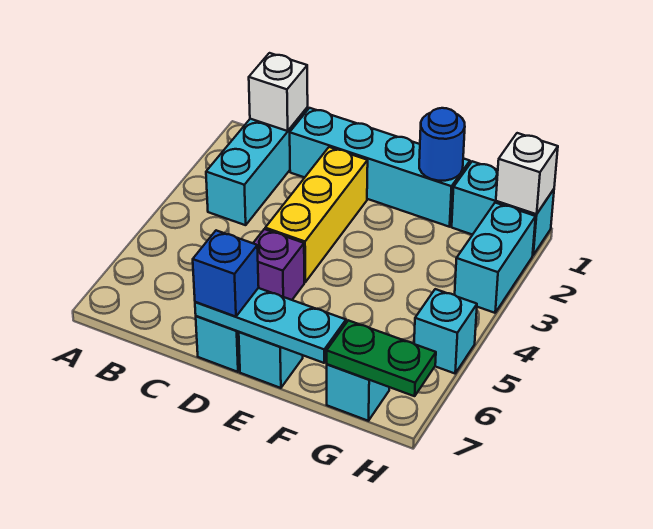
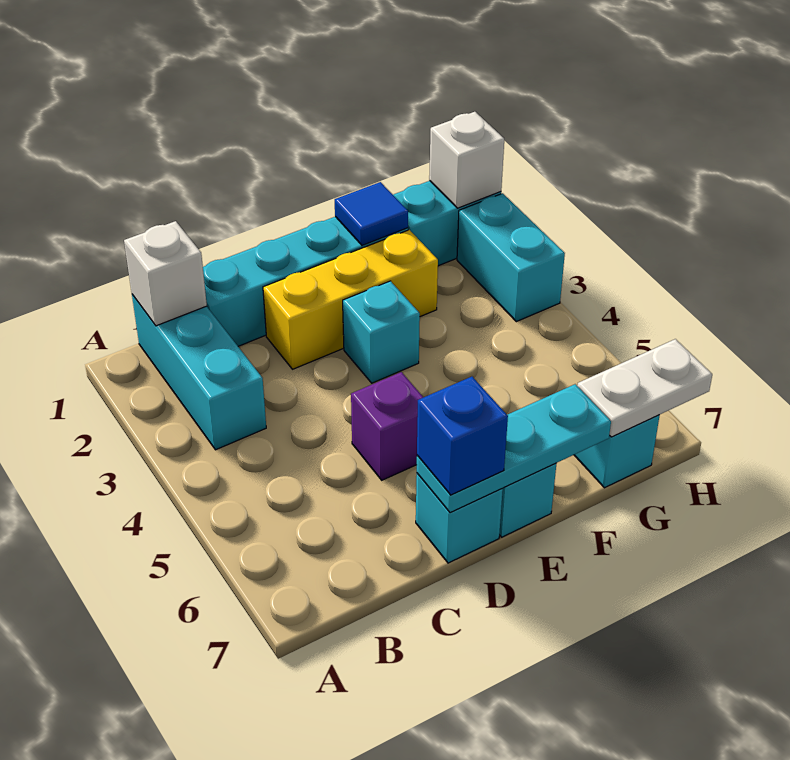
yellow 1x3 brick [265,147,368,282] -> yellow 1x3 brick turned to [263,230,438,369]
blue 1x1 round brick [419,108,465,181] -> blue 1x1 tile [335,182,408,245]
green 1x2 plate [327,320,436,396] -> white 1x2 plate [577,339,712,437]
cyan 1x1 brick [414,289,477,373] -> cyan 1x1 brick moved to [343,281,420,383]

